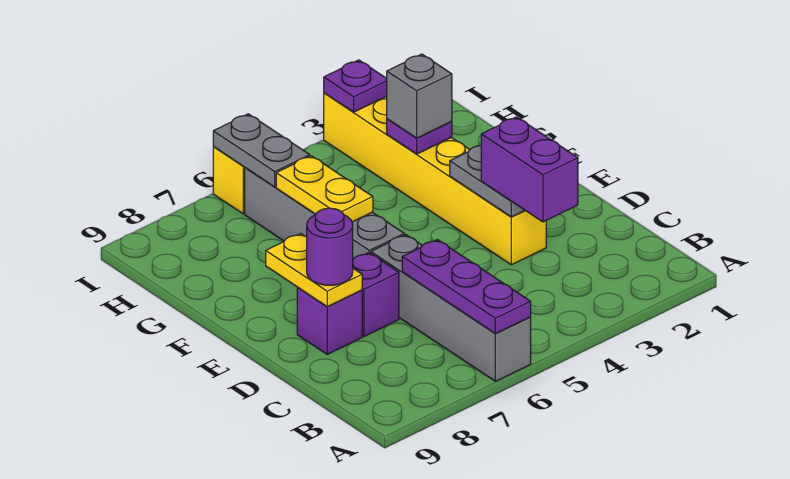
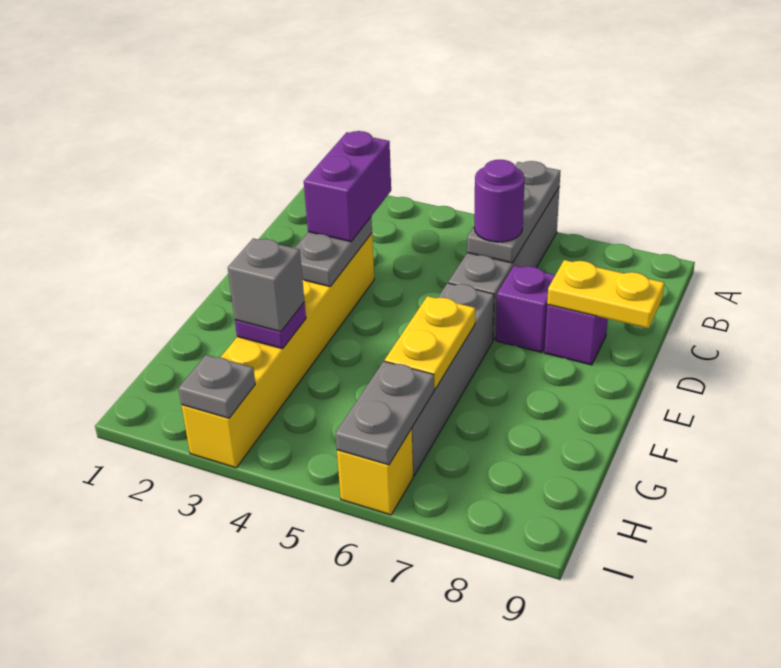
purple 1x3 plate [402,240,531,334] -> grey 1x3 plate [467,161,560,263]
yellow 1x2 plate [266,233,362,307] -> yellow 1x2 plate turned to [547,260,664,328]
purple 1x1 round brick [307,208,353,285] -> purple 1x1 round brick moved to [474,160,525,242]
purple 1x1 plate [324,60,387,112] -> grey 1x1 plate [178,355,255,418]

